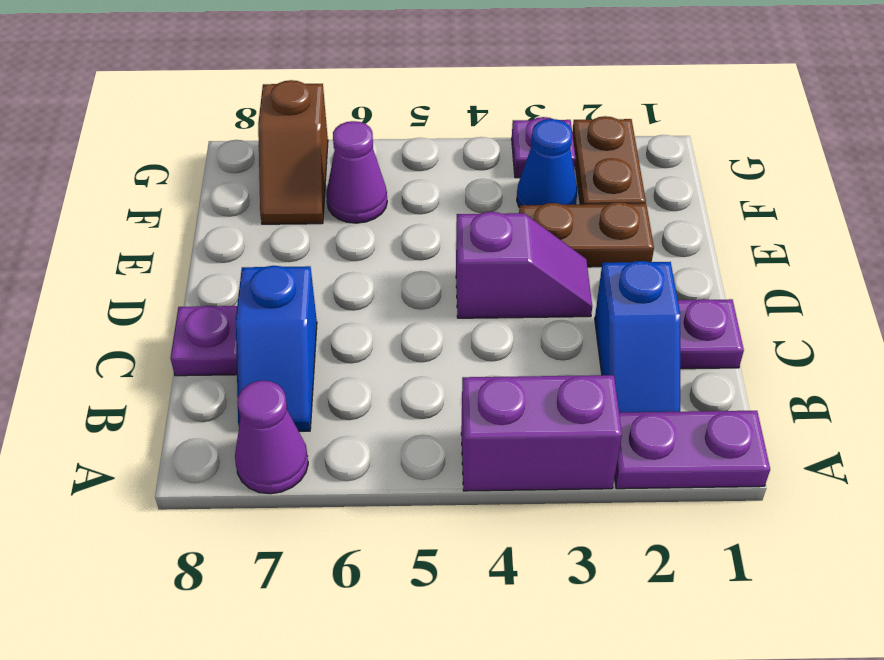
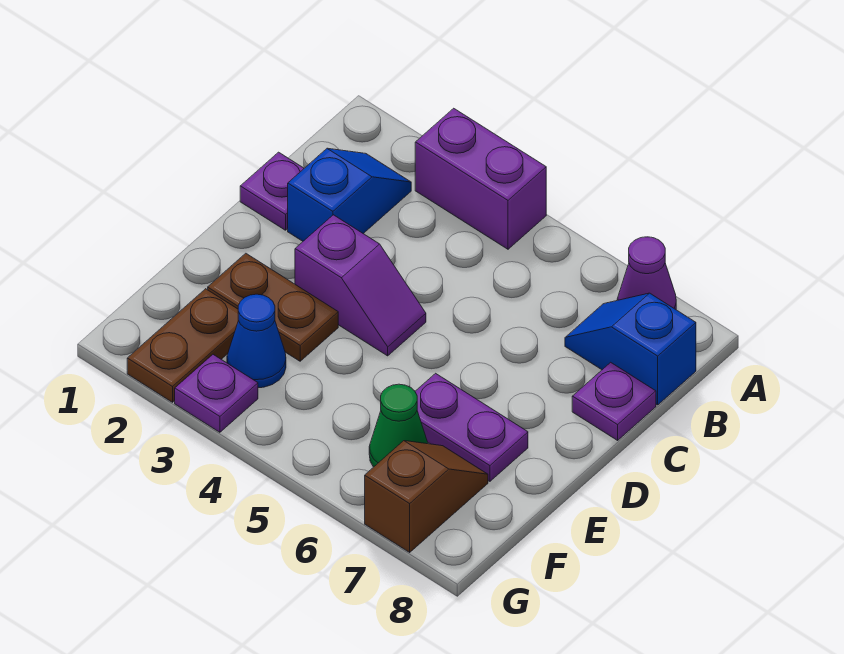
purple 1x2 plate [615,411,770,489] -> purple 1x2 plate moved to [415,373,528,481]
blue 1x2 slope [236,266,317,431] -> blue 1x2 slope turned to [565,293,696,405]
purple 1x2 slope [456,212,592,318] -> purple 1x2 slope turned to [295,215,426,356]
purple 1x1 cone [326,121,387,223] -> green 1x1 cone [369,384,428,467]

